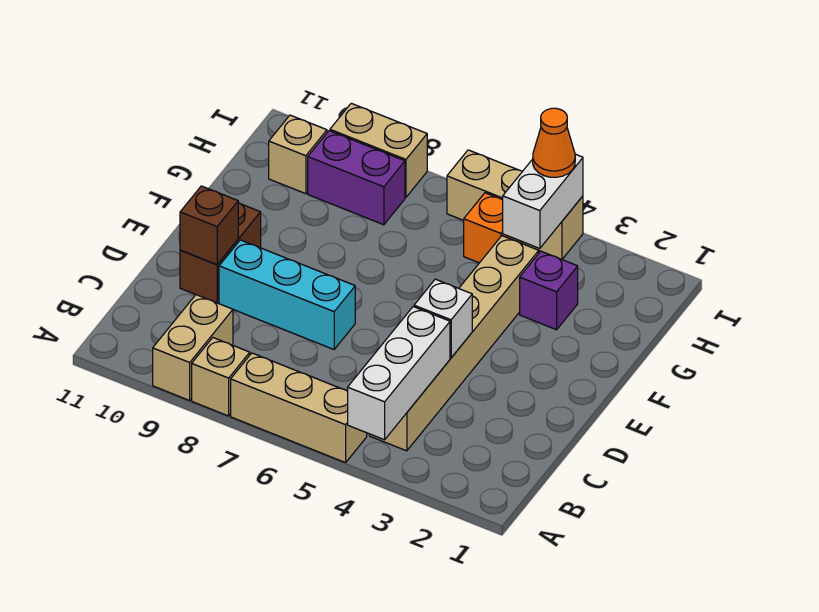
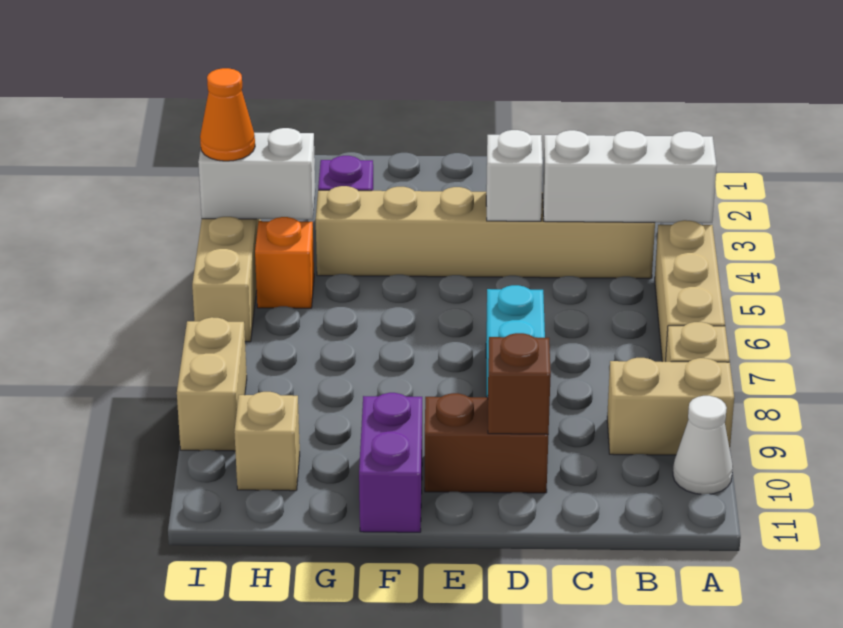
none -> white 1x1 cone [673,396,733,494]
purple 1x2 brick [308,131,405,225] -> purple 1x2 brick moved to [359,393,422,532]

